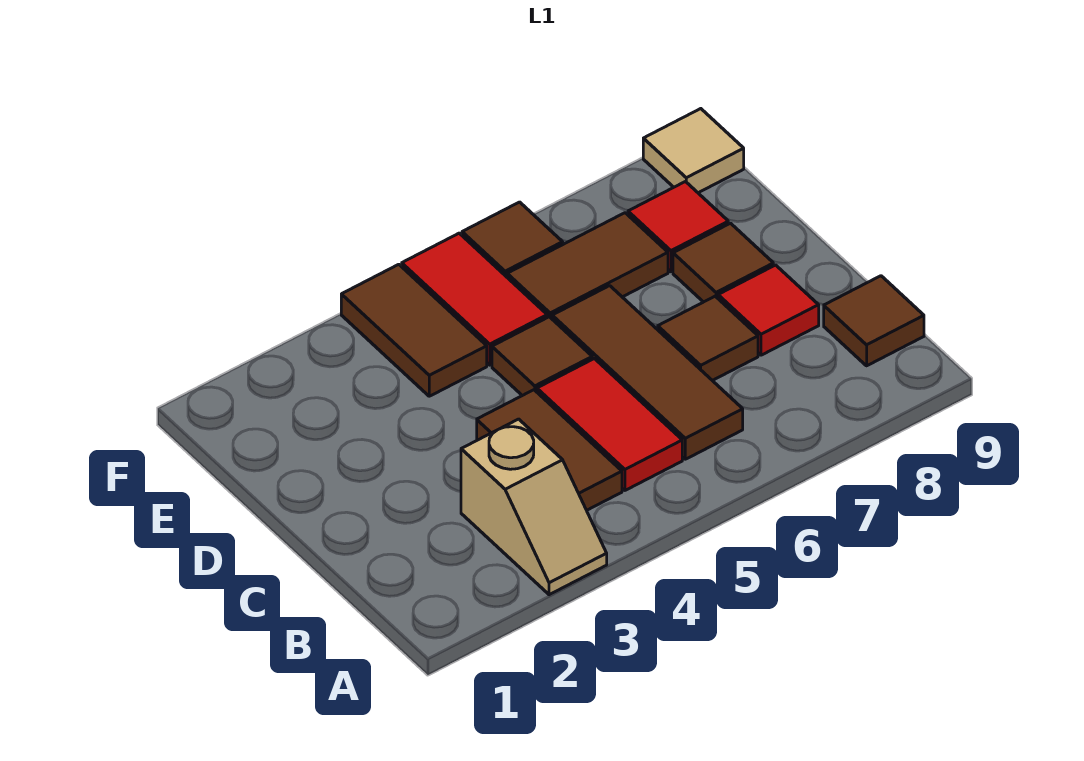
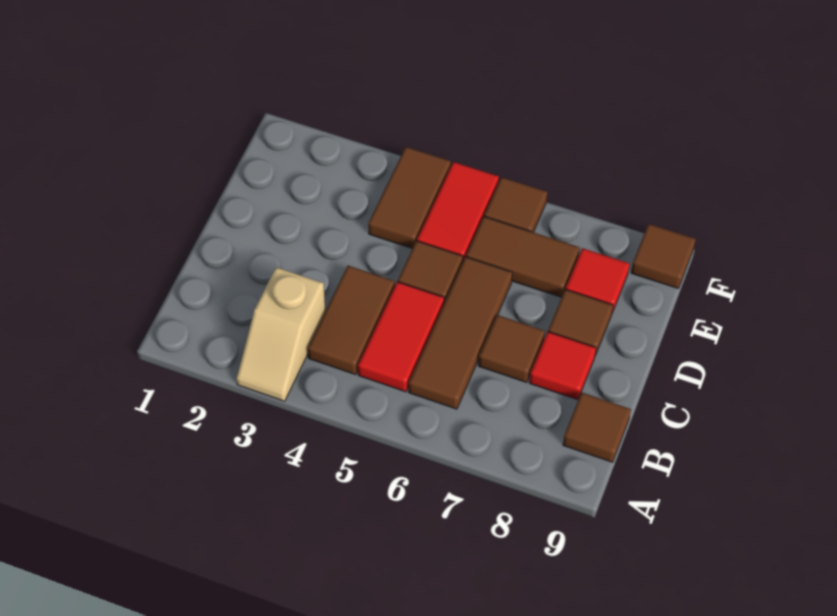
tan 1x1 tile [643,109,744,193] -> brown 1x1 tile [631,224,696,288]

